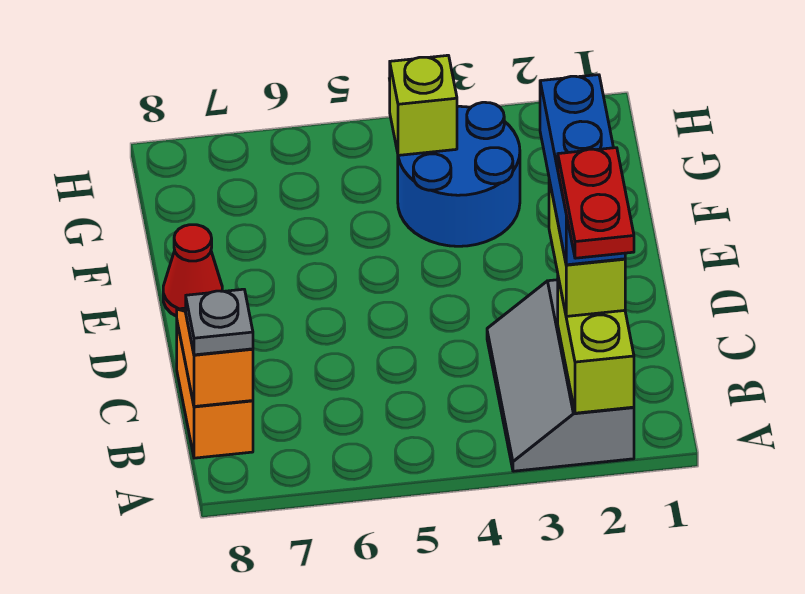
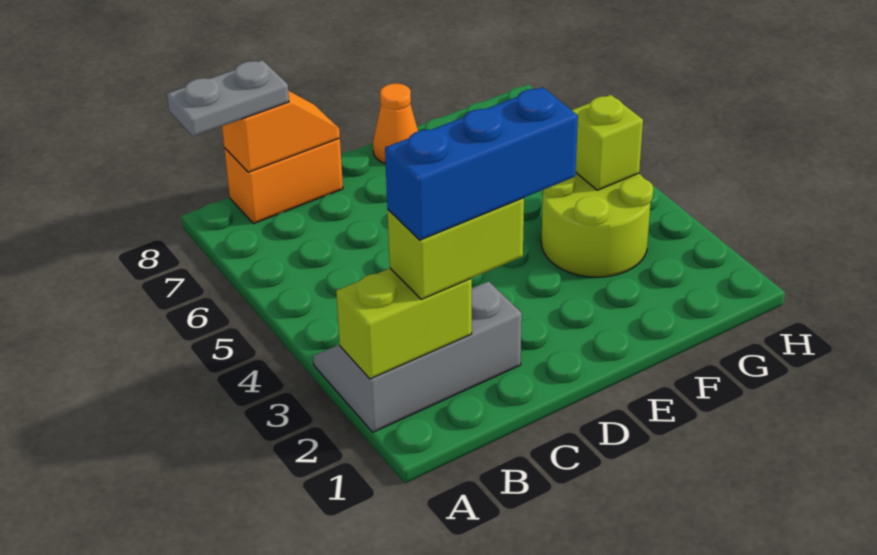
red 1x2 plate [558,148,634,258] -> none
grey 1x1 plate [185,289,253,355] -> grey 1x2 plate [167,60,289,137]
red 1x1 cone [163,225,222,316] -> orange 1x1 cone [373,83,418,164]
blue 2x2 round brick [398,102,520,246] -> lime 2x2 round brick [541,173,653,277]

